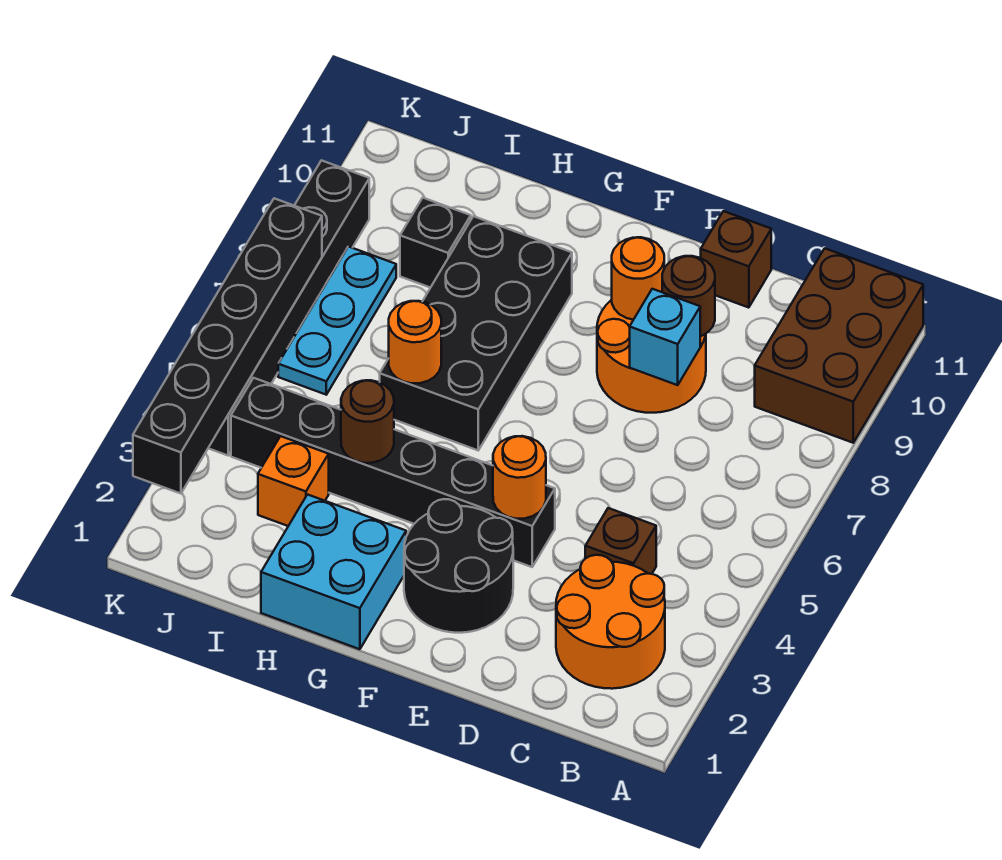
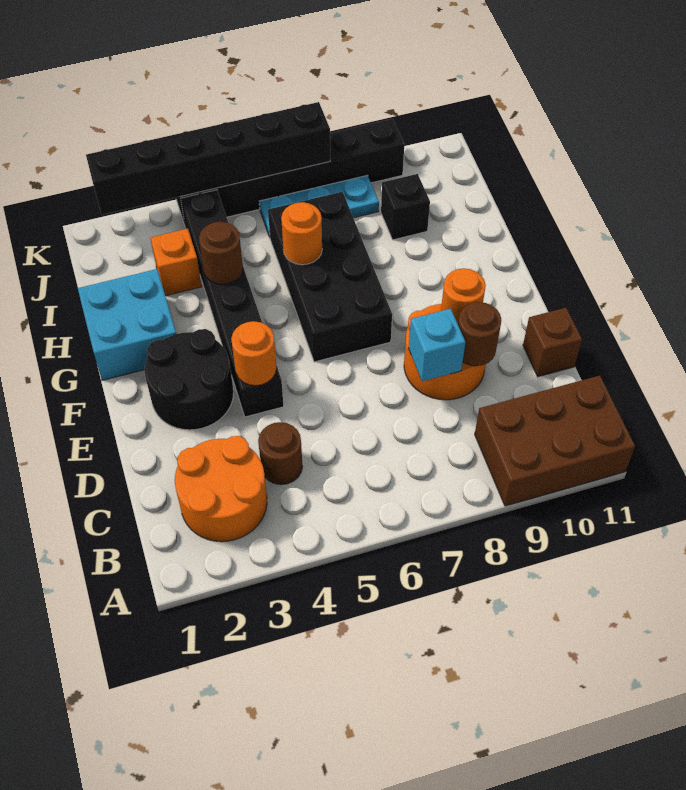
brown 1x1 brick [585,508,656,574] -> brown 1x1 round brick [258,422,303,485]
black 2x4 brick [380,216,572,450] -> black 2x4 brick turned to [268,192,392,362]

